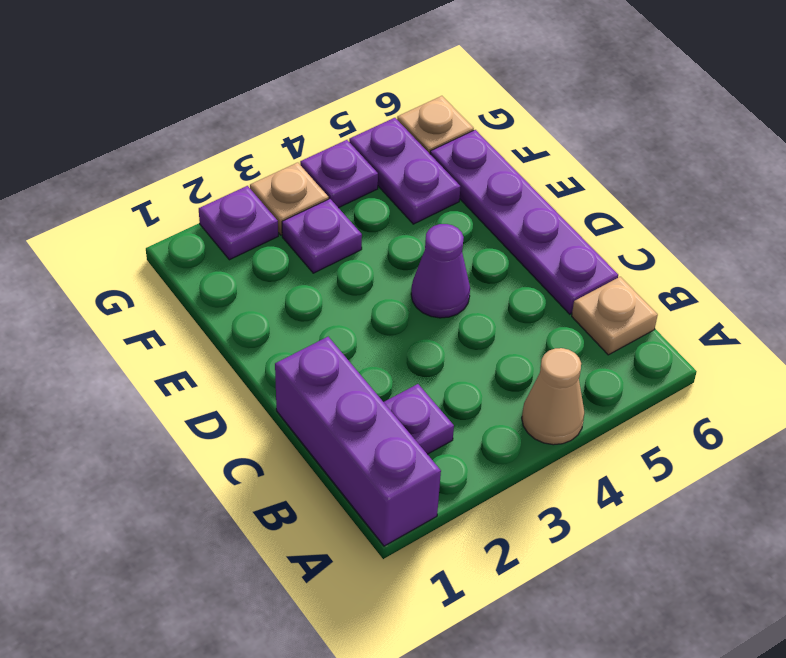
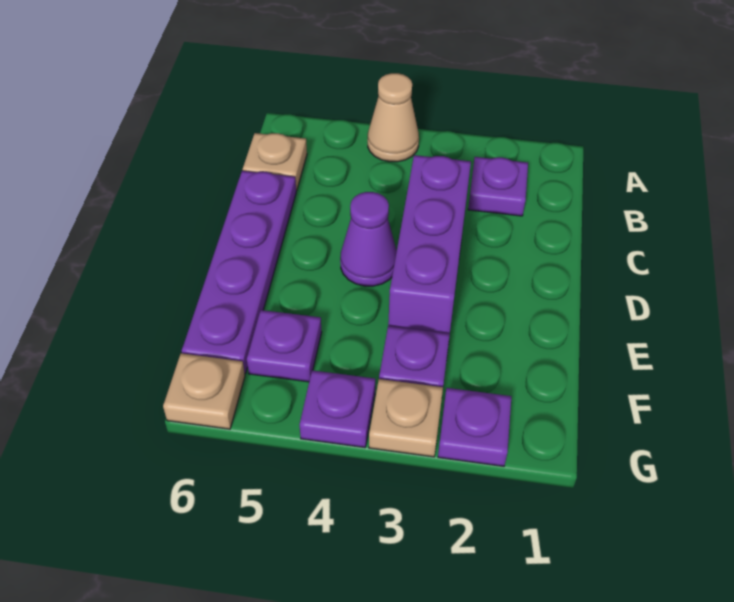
purple 1x3 brick [275,337,441,546] -> purple 1x3 brick moved to [388,155,471,333]
purple 1x2 plate [349,118,461,224] -> purple 1x1 plate [247,310,322,382]

